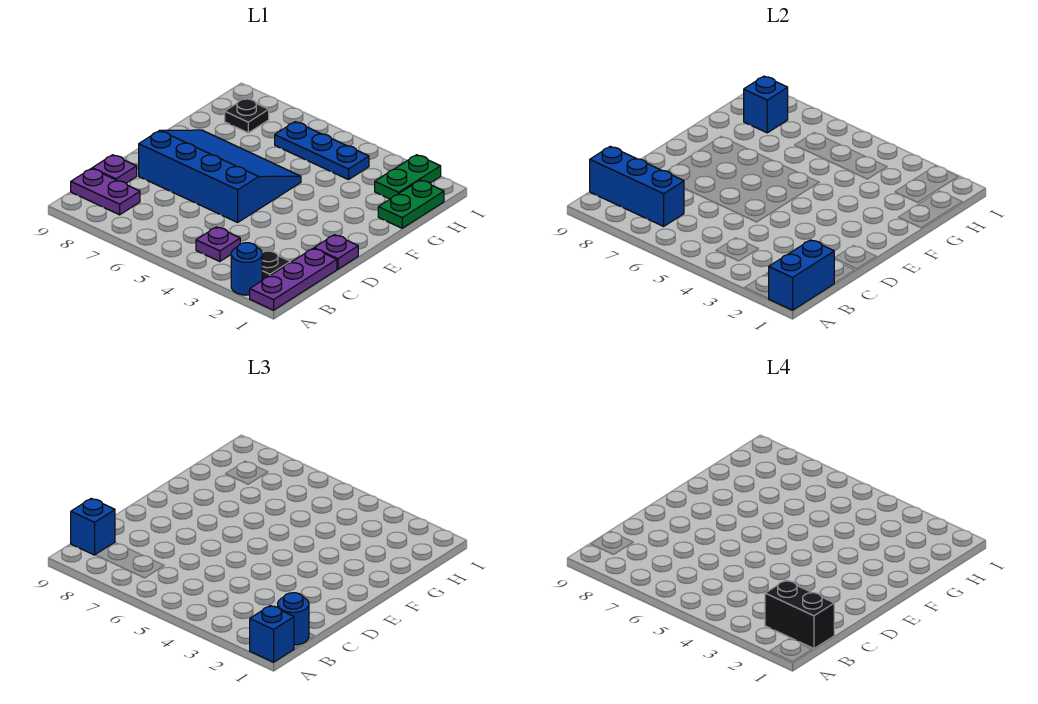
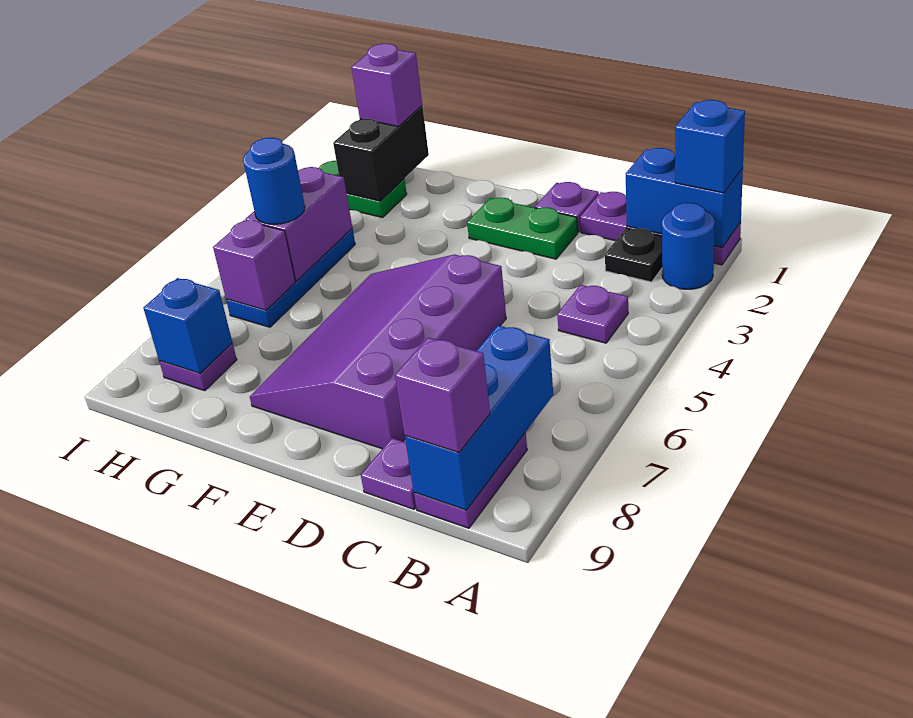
blue 1x1 round brick [278,593,309,645] -> blue 1x1 round brick moved to [243,138,305,224]
black 1x2 brick [765,580,834,649] -> black 1x2 brick moved to [333,106,429,201]
blue 1x1 brick [71,498,115,555] -> purple 1x1 brick [395,338,490,453]
blue 3x4 slope [139,130,301,222] -> purple 3x4 slope [250,254,506,449]
green 1x2 plate [378,180,444,228] -> green 1x2 plate moved to [467,198,578,259]
none -> purple 1x1 brick [352,44,422,127]
none -> purple 1x2 brick [245,167,352,281]
none -> purple 1x1 brick [213,220,295,310]
black 1x1 plate [225,98,269,133] -> purple 1x1 plate [159,343,237,391]

